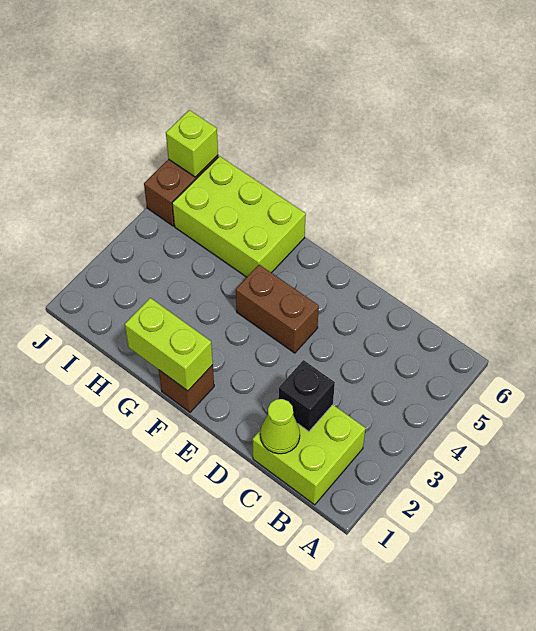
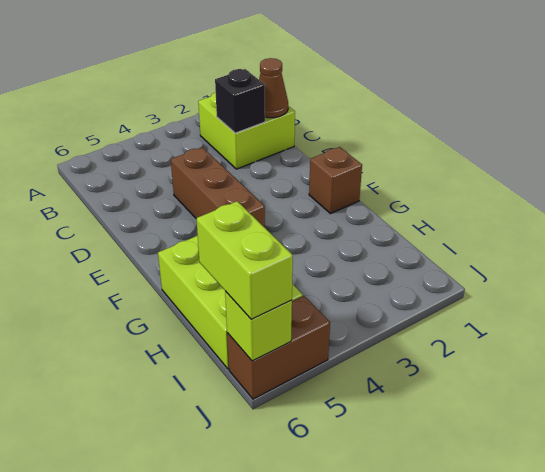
lime 1x1 cone [260,399,300,454] -> brown 1x1 cone [259,58,288,118]
brown 1x2 brick [236,265,319,353] -> brown 1x3 brick [171,147,265,227]
lime 1x2 brick [125,298,213,391] -> lime 1x2 brick moved to [196,201,293,319]

